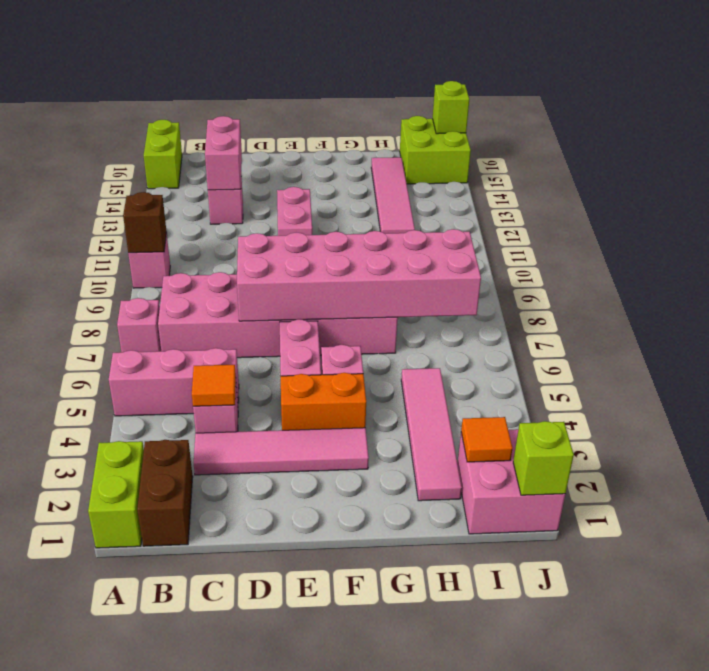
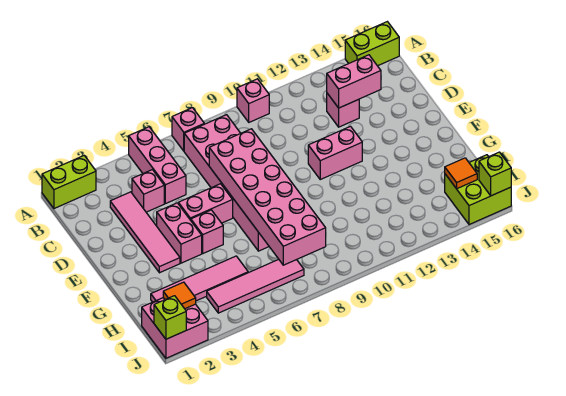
brown 1x1 brick [123,192,166,253] -> none
brown 1x2 brick [137,440,193,546] -> none
orange 1x1 tile [192,365,236,406] -> orange 1x1 tile moved to [445,158,477,189]
orange 1x2 brick [281,373,366,430] -> pink 1x2 brick [157,203,202,263]
pink 1x4 tile [371,157,415,233] -> pink 1x4 tile moved to [207,259,304,313]

